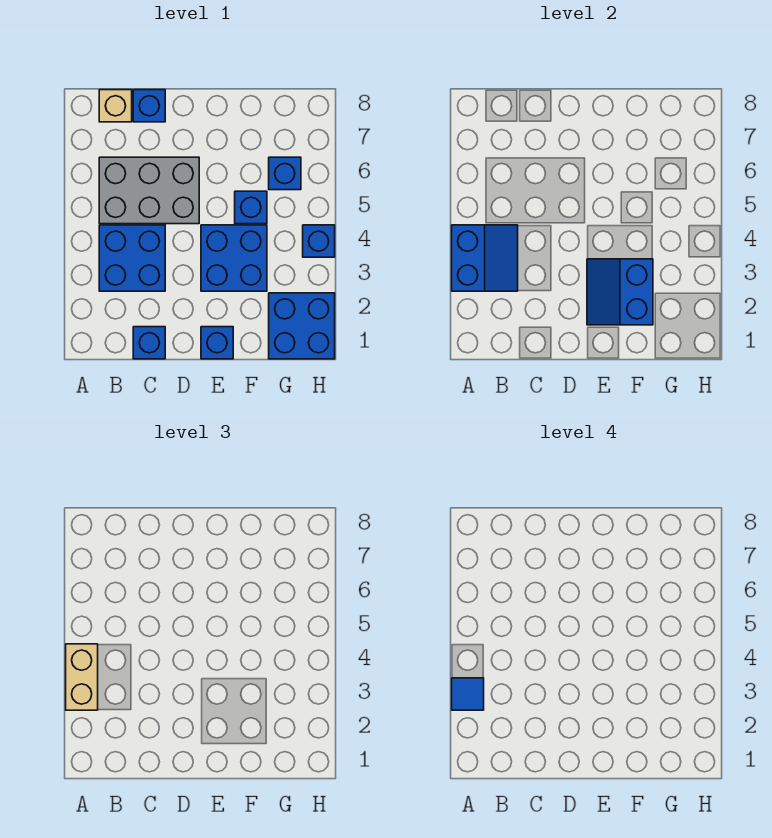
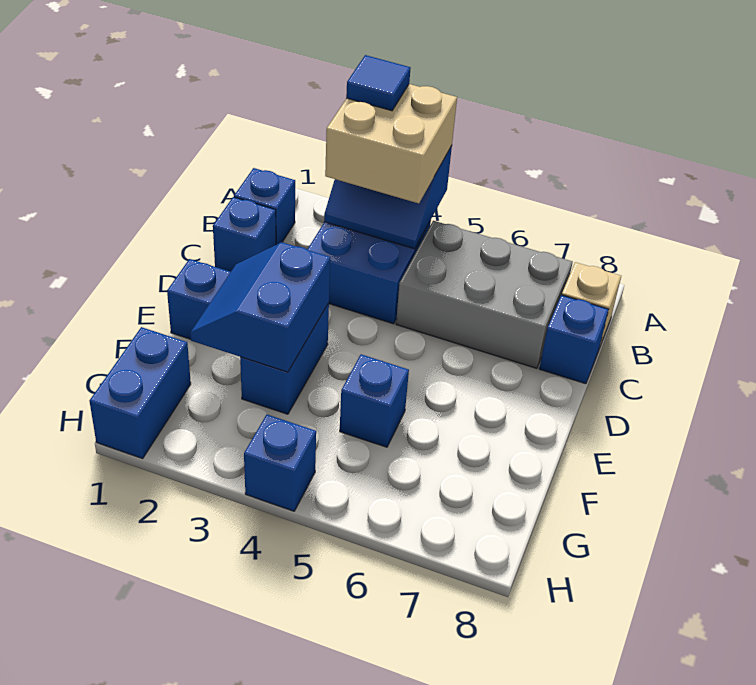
tan 1x2 brick [66,644,98,710] -> tan 2x2 brick [325,84,457,203]
grey 2x3 brick [99,157,199,224] -> grey 2x3 brick turned to [396,221,572,368]
blue 2x2 slope [587,259,653,325] -> blue 2x2 slope turned to [190,242,330,372]
blue 2x2 brick [201,225,267,291] -> blue 1x2 brick [240,303,329,414]
blue 2x2 brick [269,293,335,359] -> blue 1x2 brick [90,327,191,458]
blue 1x1 brick [269,157,301,190] -> blue 1x1 brick moved to [234,168,295,245]

